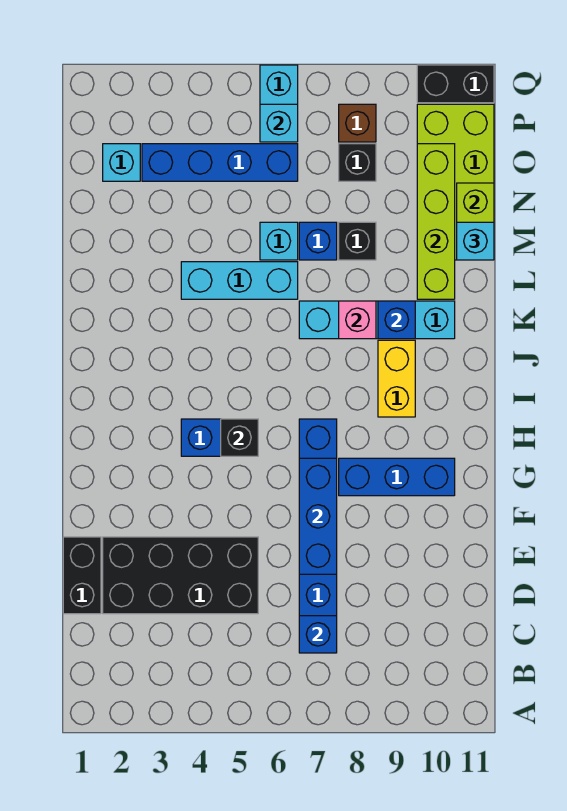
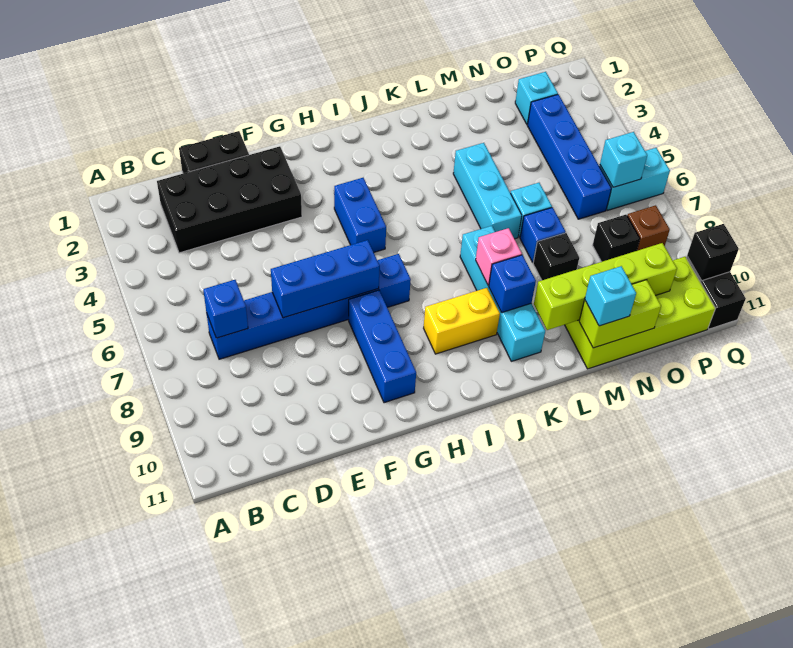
black 2x4 brick [103,537,258,614] -> black 2x4 brick turned to [157,146,302,253]
black 1x1 brick [221,419,258,456] -> black 1x1 brick moved to [687,224,739,281]

